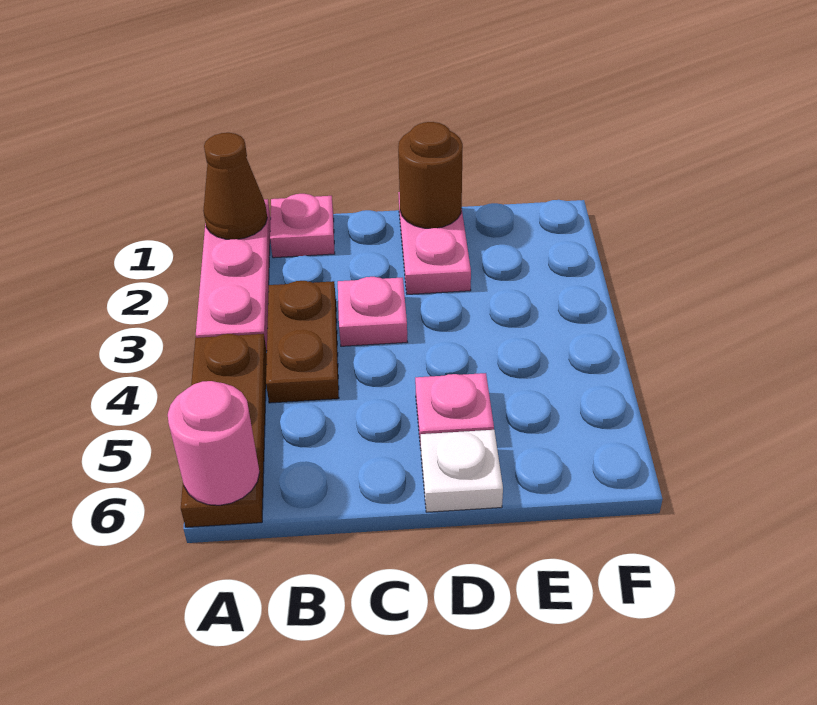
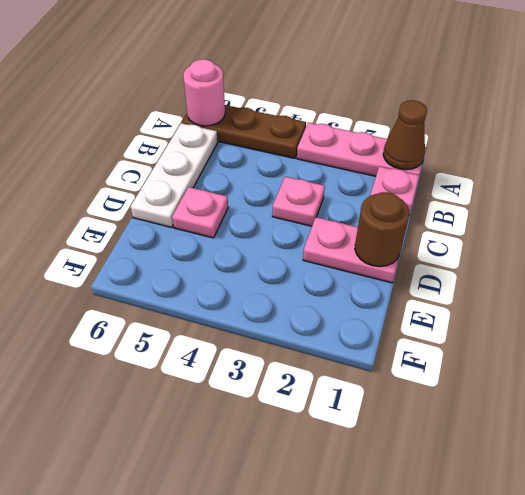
brown 1x2 plate [266,281,339,403] -> none
white 1x1 plate [421,430,503,512] -> white 1x3 plate [131,123,218,227]

